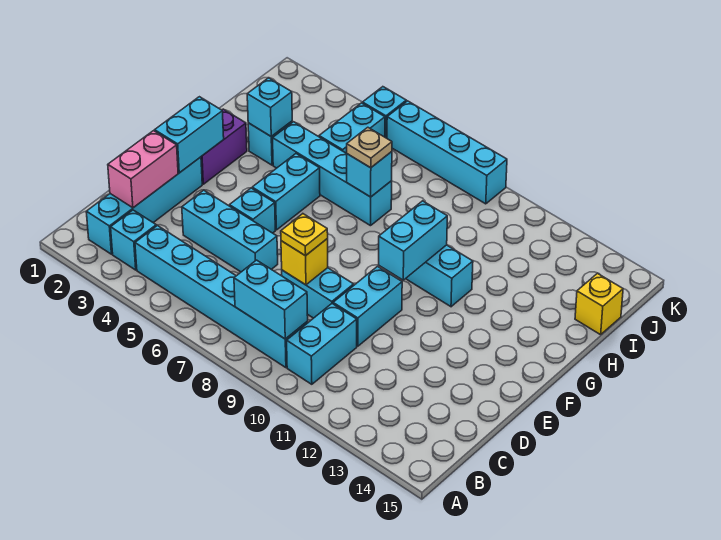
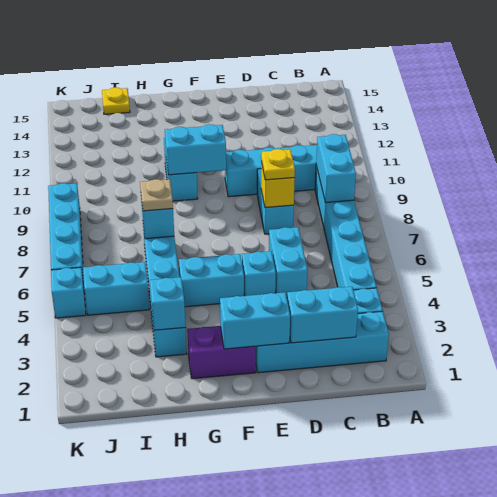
pink 1x2 brick [108,131,178,208] -> cyan 1x2 brick [287,287,358,343]
cyan 1x3 brick [182,190,278,272] -> cyan 1x2 brick [269,227,308,297]
yellow 1x1 brick [575,273,623,335] -> yellow 1x1 plate [102,87,130,114]

